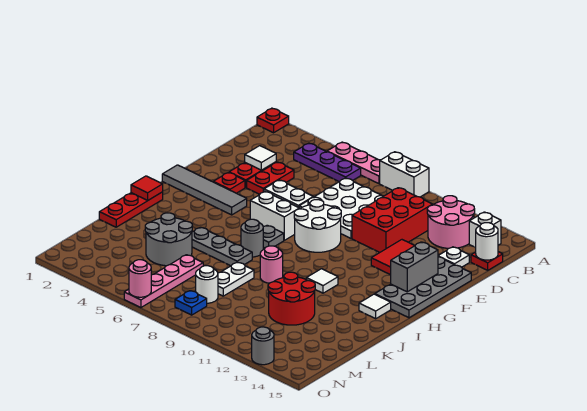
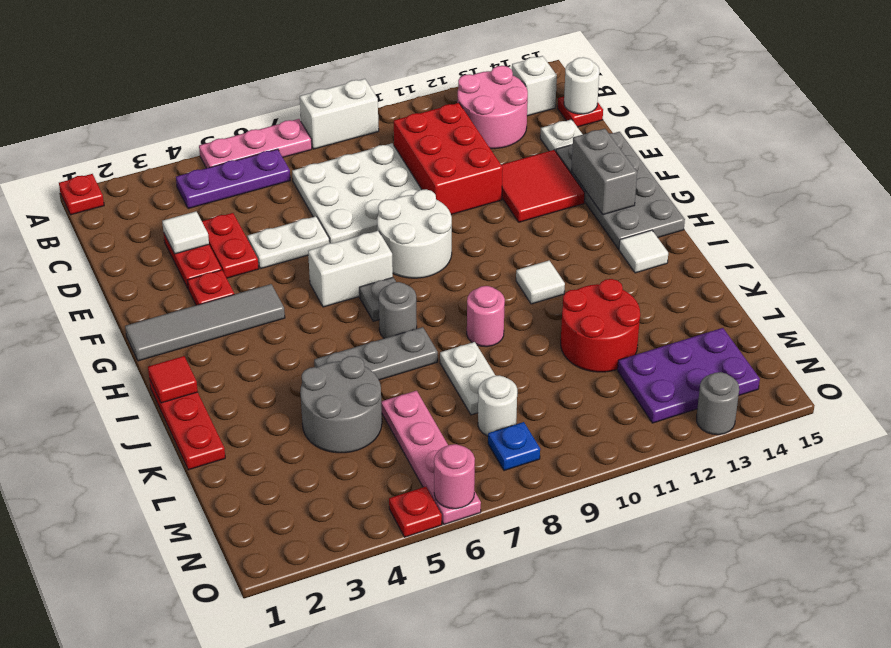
none -> purple 2x3 plate [618,328,760,423]
none -> red 1x1 plate [389,487,442,537]

